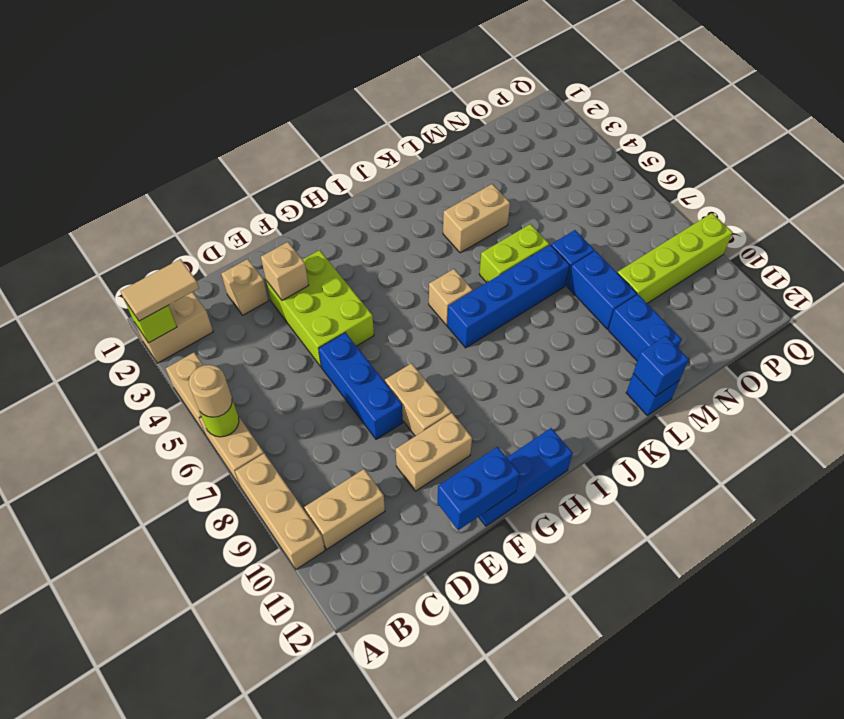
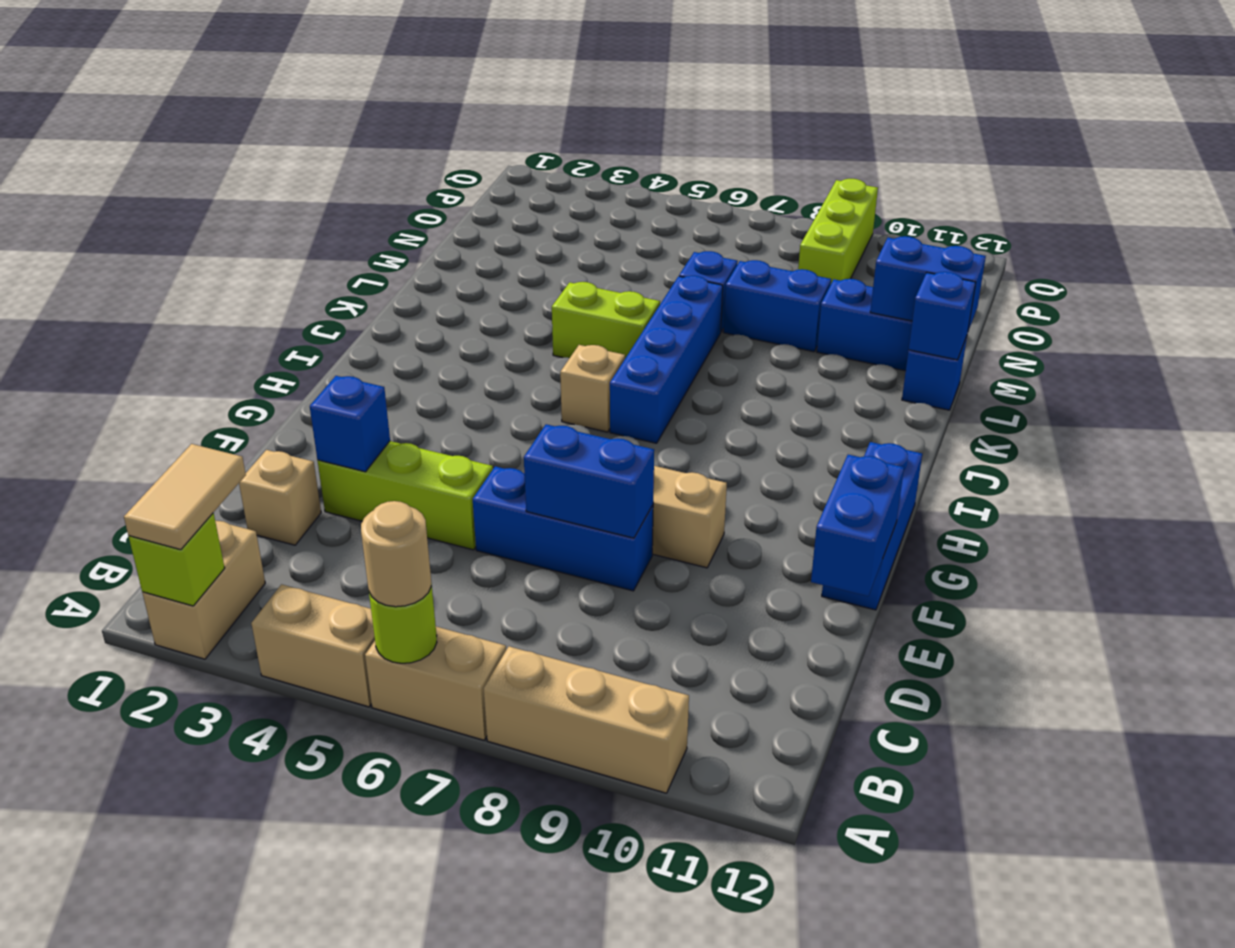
tan 1x2 brick [304,469,385,549] -> none
lime 2x3 brick [266,250,374,367] -> lime 1x3 brick [318,441,493,550]
tan 1x1 brick [261,242,309,300] -> blue 1x1 brick [310,376,390,472]
none -> blue 1x2 brick [524,424,654,538]
tan 1x2 brick [396,413,472,491] -> none
tan 1x2 brick [443,184,510,253] -> none
lime 1x2 brick [479,224,549,283] -> lime 1x2 brick turned to [552,282,660,358]
none -> blue 1x2 brick [870,236,986,331]
lime 1x4 brick [617,213,733,303] -> lime 1x3 brick [798,179,878,283]

